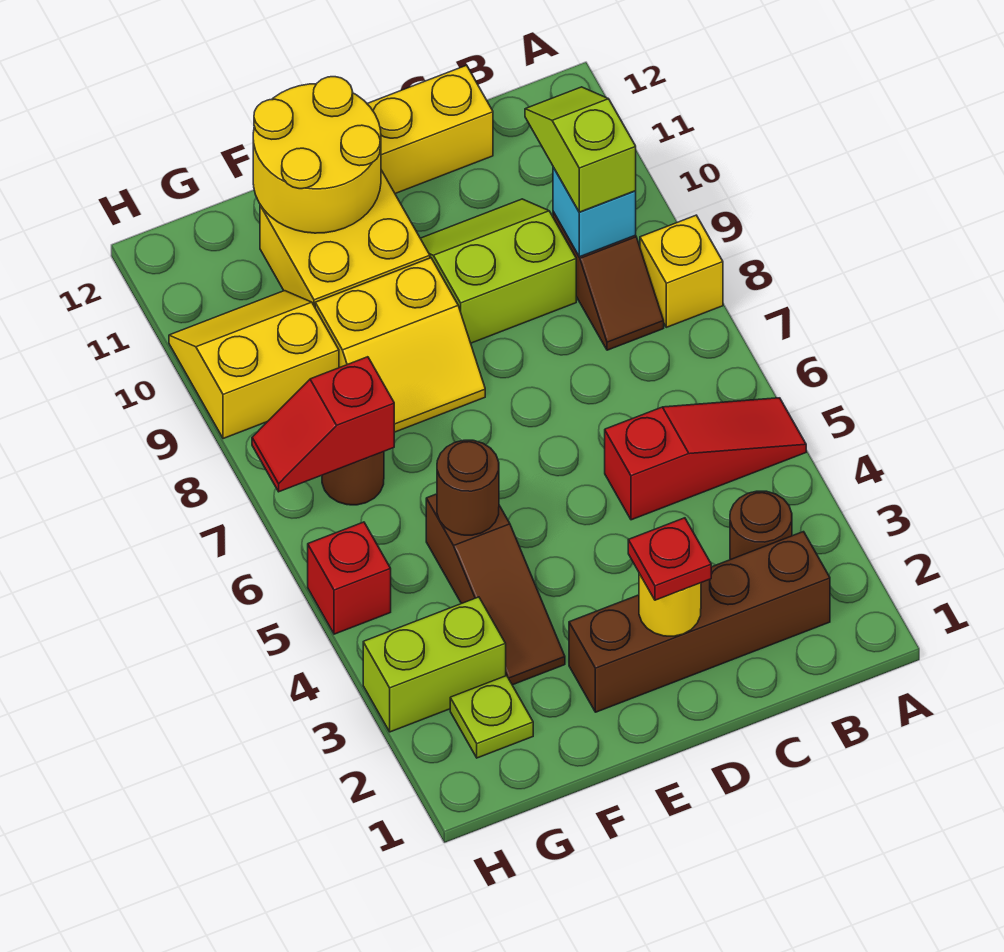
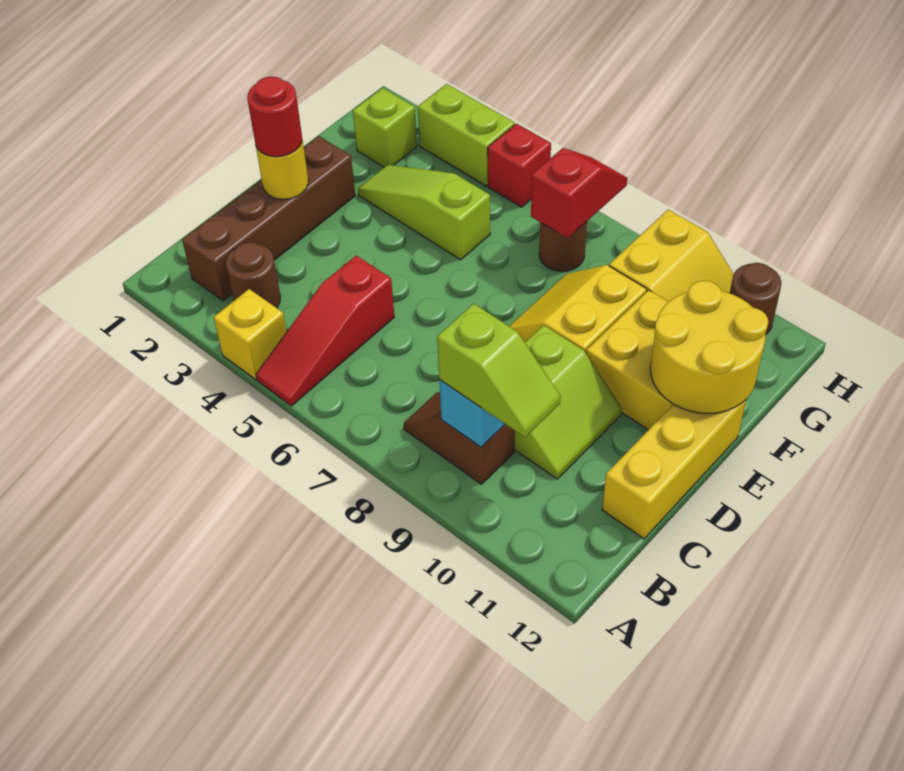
yellow 1x1 brick [640,215,723,327] -> yellow 1x1 brick moved to [214,289,287,380]
red 1x1 plate [628,518,711,600] -> red 1x1 round brick [247,76,302,157]
brown 1x3 slope [426,494,565,685] -> lime 1x3 slope [358,165,490,260]
brown 1x1 round brick [437,440,499,535] -> brown 1x1 round brick moved to [730,263,782,334]
lime 1x1 plate [450,676,533,758] -> lime 1x1 brick [353,88,417,167]
lime 1x2 brick [363,597,506,732] -> lime 1x2 brick turned to [418,84,515,186]

